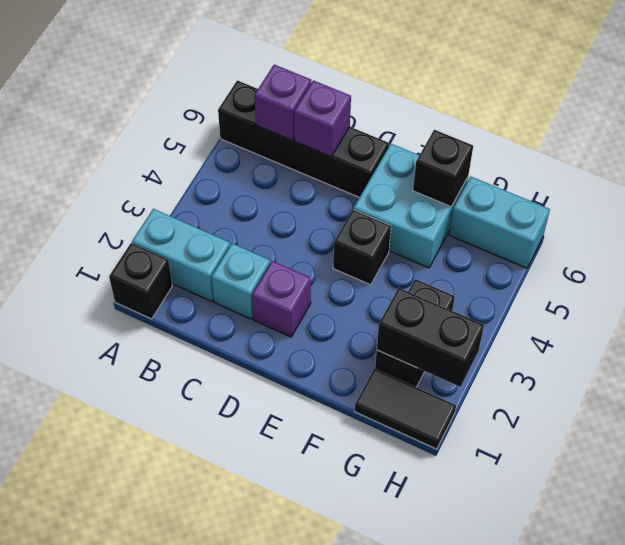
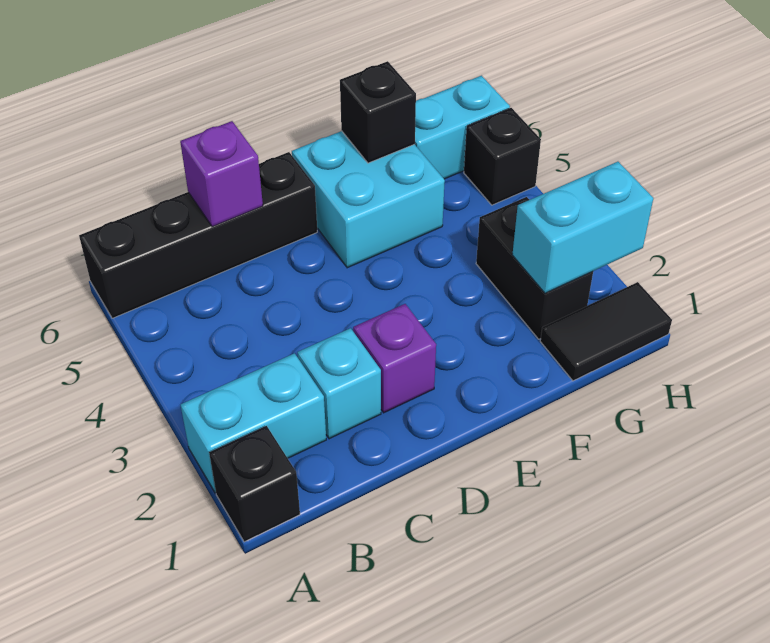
purple 1x1 brick [255,65,311,141] -> none
black 1x1 brick [333,209,391,285] -> black 1x1 brick moved to [464,108,541,205]
black 1x2 brick [377,288,484,387] -> cyan 1x2 brick [512,162,653,293]

